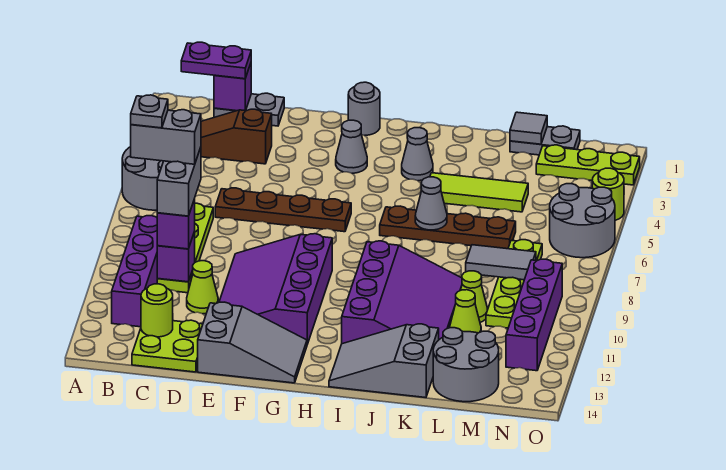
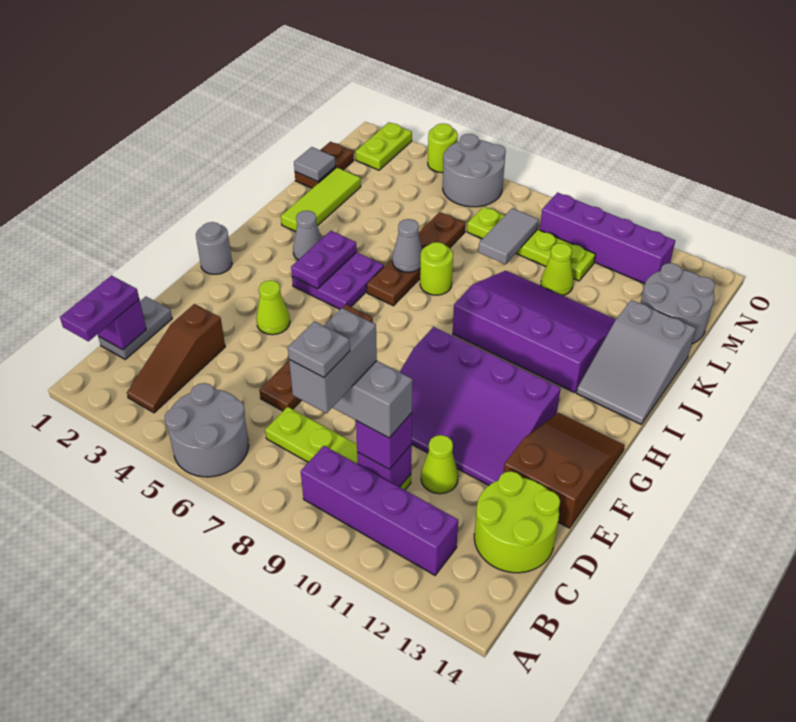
lime 2x2 plate [132,320,203,372] -> lime 2x2 round brick [474,471,560,573]
lime 1x1 round brick [141,284,173,337] -> lime 1x1 round brick moved to [420,242,453,295]
grey 2x3 slope [198,302,307,383] -> brown 2x3 slope [503,413,625,528]
grey 1x1 cone [336,120,367,173] -> none
none -> purple 2x2 plate [292,252,384,309]
none -> purple 1x2 plate [291,231,357,289]
lime 1x3 tile [430,173,528,212] -> lime 1x3 tile moved to [281,167,361,232]
grey 1x2 plate [510,126,580,155] -> brown 1x2 plate [295,142,354,188]
lime 1x1 cone [450,290,481,333] -> lime 1x1 cone moved to [256,280,290,335]
lime 1x3 plate [536,145,640,185] -> lime 1x2 plate [355,122,412,170]

